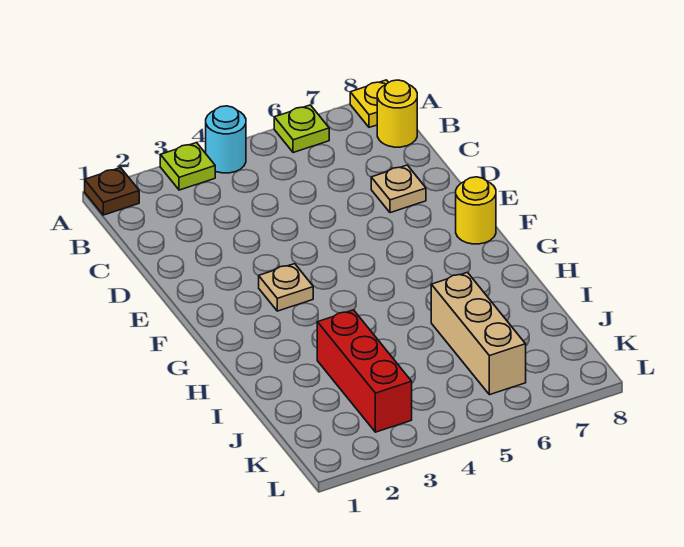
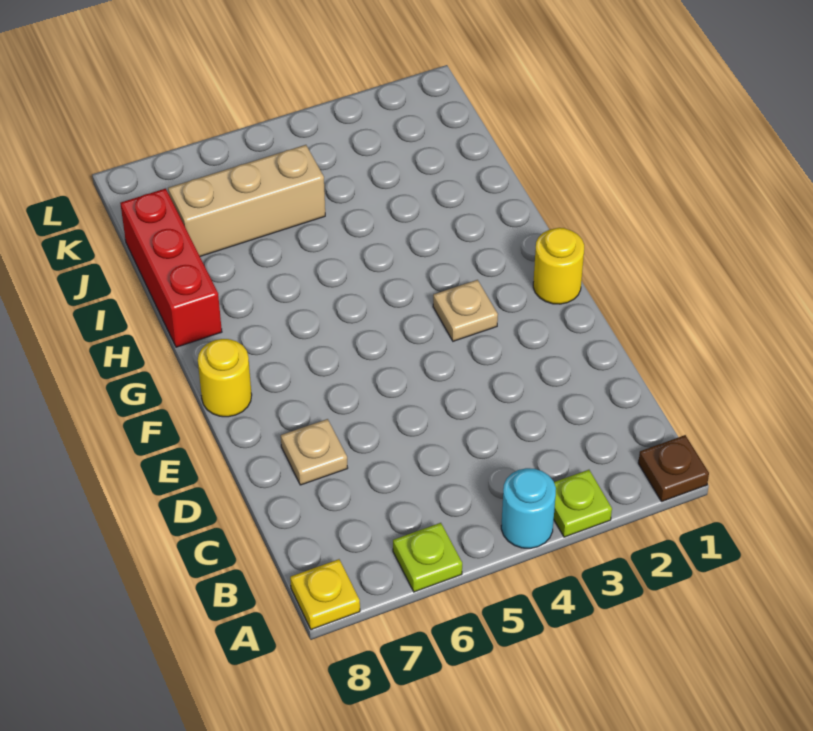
yellow 1x1 round brick [377,80,417,147] -> yellow 1x1 round brick moved to [533,228,584,304]
red 1x3 brick [317,310,412,432] -> red 1x3 brick moved to [120,189,222,347]
tan 1x3 brick [431,272,526,395] -> tan 1x3 brick turned to [168,145,325,256]

